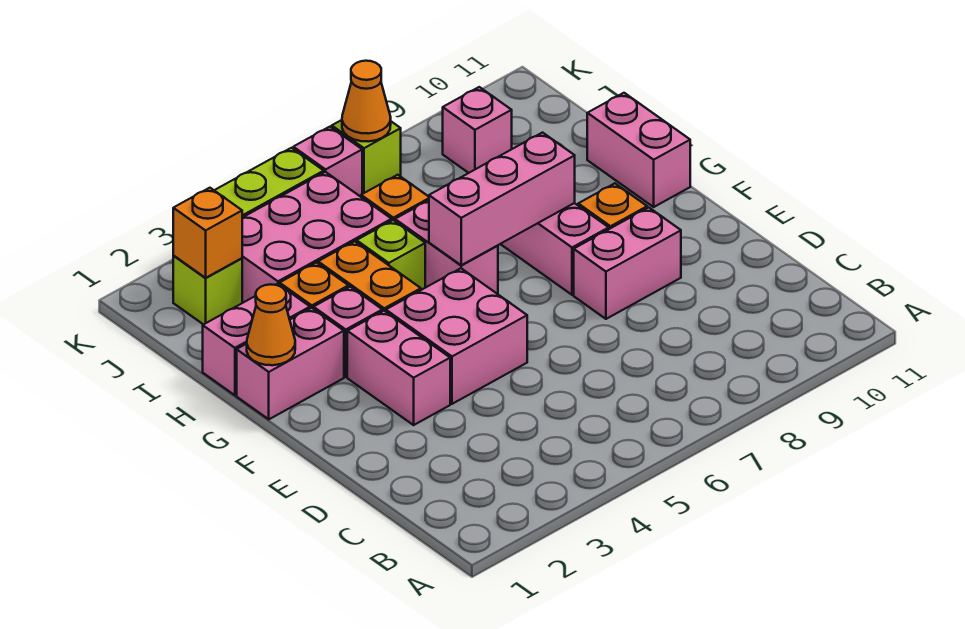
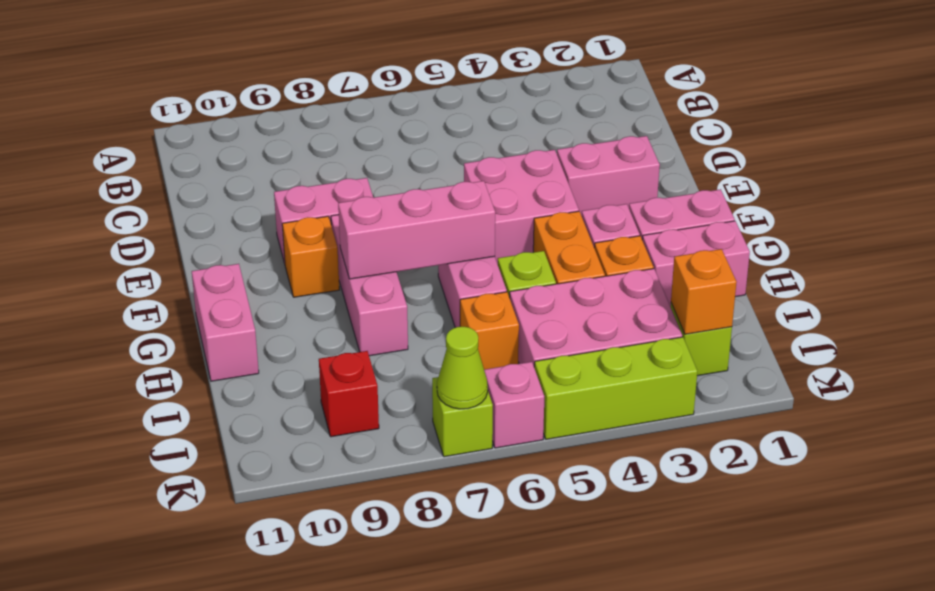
pink 1x2 brick [347,311,450,425] -> pink 1x2 brick turned to [557,136,660,216]
orange 1x1 cone [247,284,295,365] -> none
pink 1x1 brick [443,87,512,173] -> red 1x1 brick [319,351,379,437]
orange 1x1 cone [342,61,391,142] -> lime 1x1 cone [437,327,488,409]

